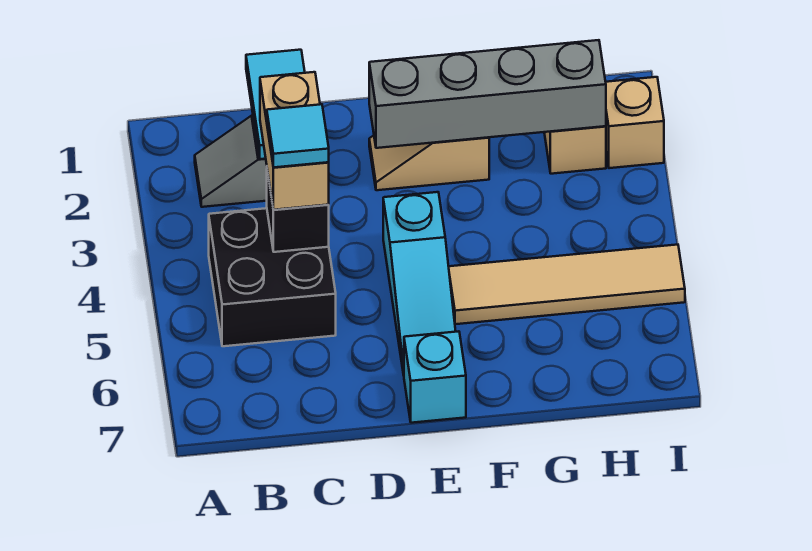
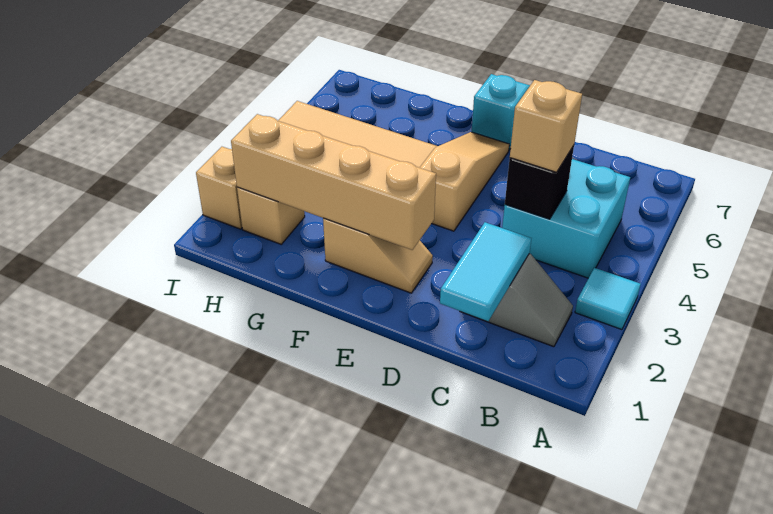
black 2x2 brick [209,208,336,346] -> cyan 2x2 brick [502,159,630,278]
tan 1x2 brick [260,72,329,210] -> tan 1x1 brick [510,80,582,172]
cyan 1x1 tile [267,104,329,168] -> cyan 1x1 tile moved to [575,268,641,330]
grey 1x4 brick [369,40,606,148] -> tan 1x4 brick [231,114,436,250]
cyan 1x3 slope [383,192,456,375] -> tan 1x3 slope [420,132,509,231]

